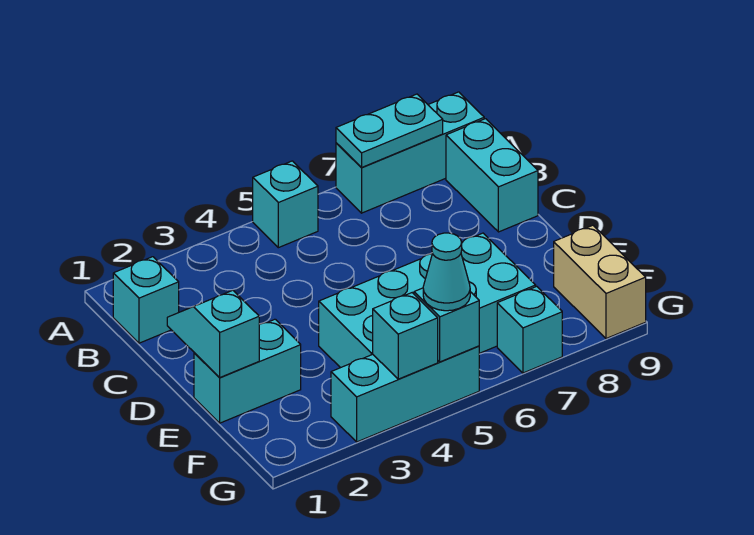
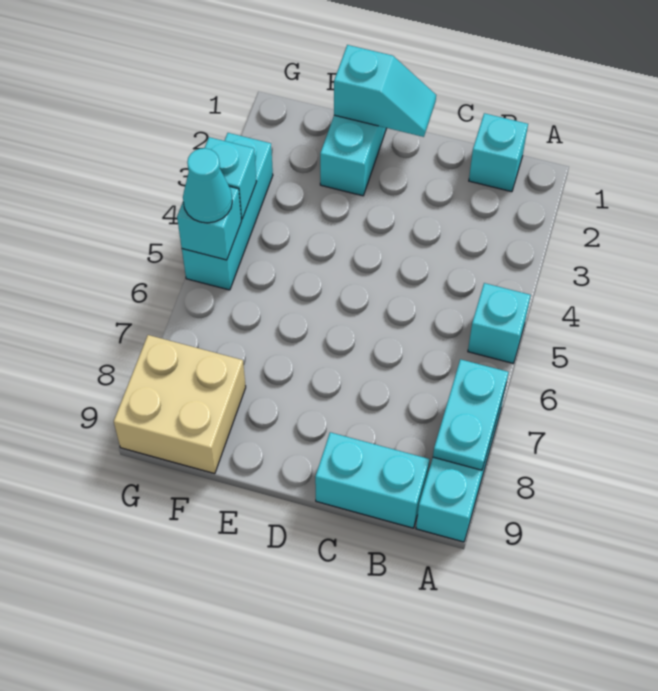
cyan 2x4 brick [319,233,536,368] -> none
tan 1x2 brick [554,225,646,339] -> tan 2x2 brick [114,335,246,474]
cyan 1x1 brick [497,286,562,373] -> none

